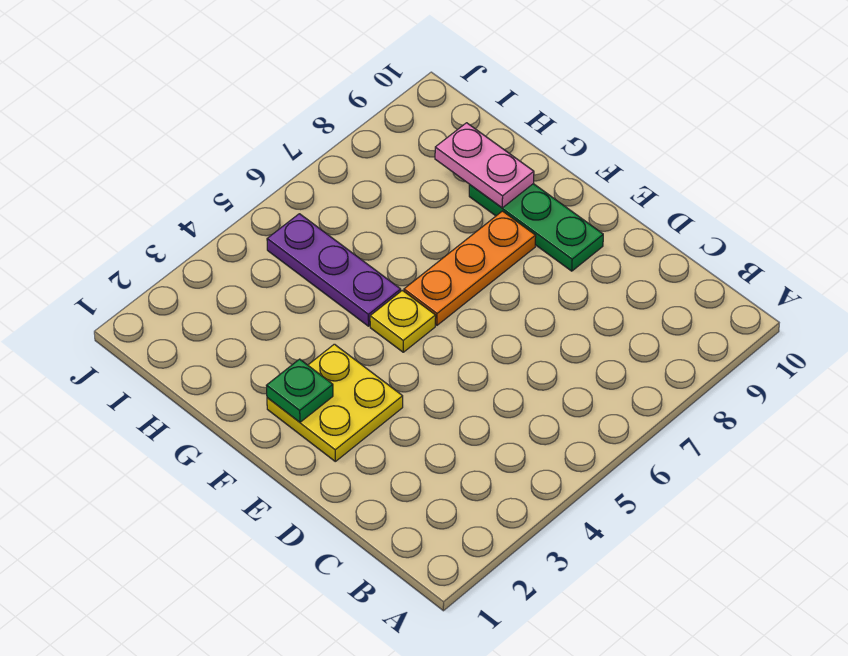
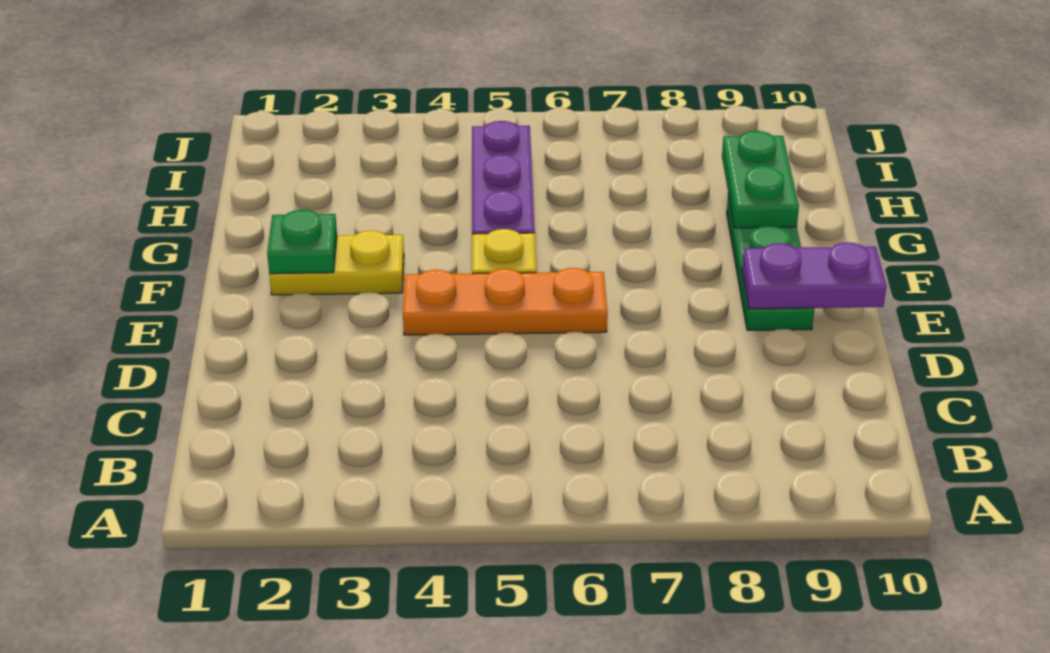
yellow 2x2 plate [267,344,403,461] -> yellow 1x2 plate [269,231,404,295]
none -> purple 1x2 plate [742,242,886,309]
orange 1x3 plate [404,211,536,325] -> orange 1x3 plate moved to [403,268,607,335]
pink 1x2 plate [435,123,534,208] -> green 1x2 plate [722,131,799,228]

